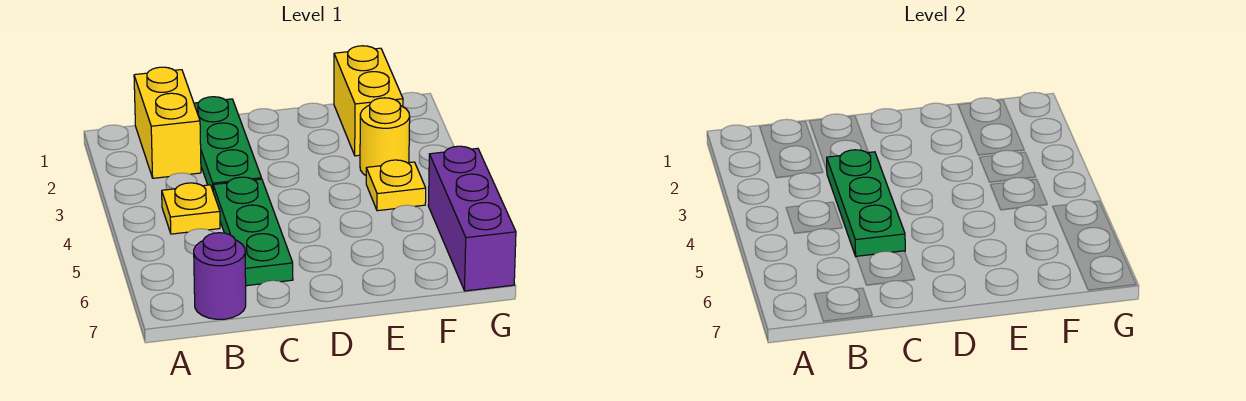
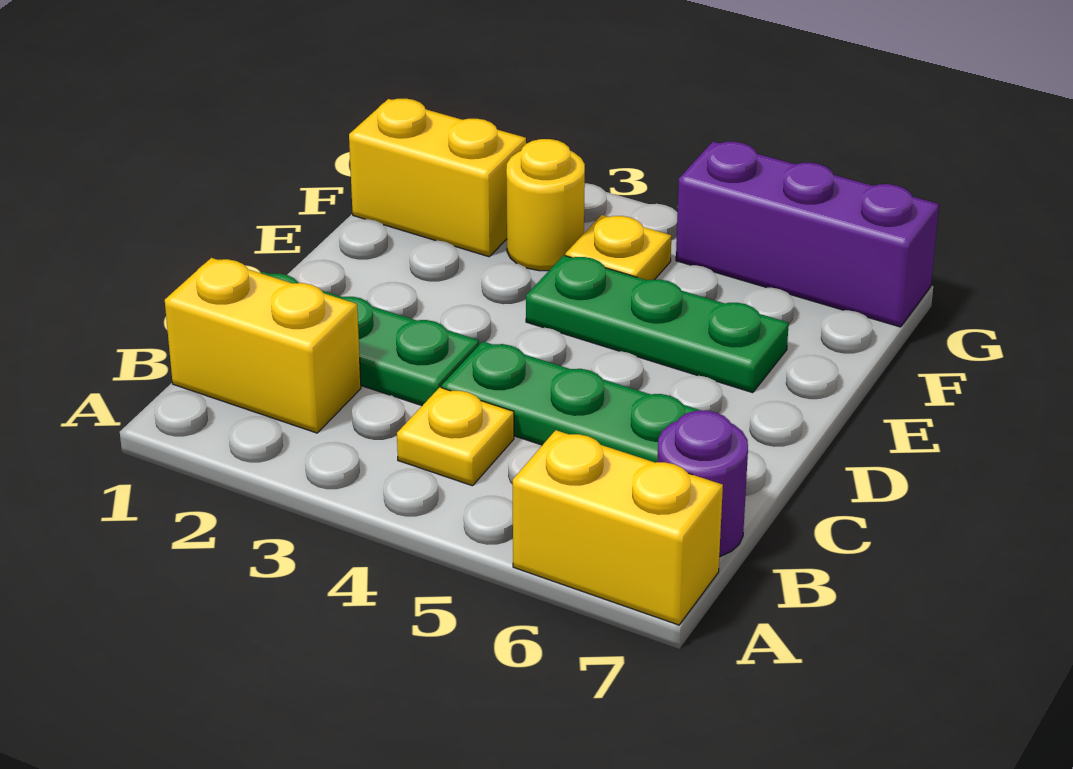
none -> yellow 1x2 brick [513,430,723,625]
green 1x3 plate [827,150,905,257] -> green 1x3 plate moved to [526,255,789,393]

